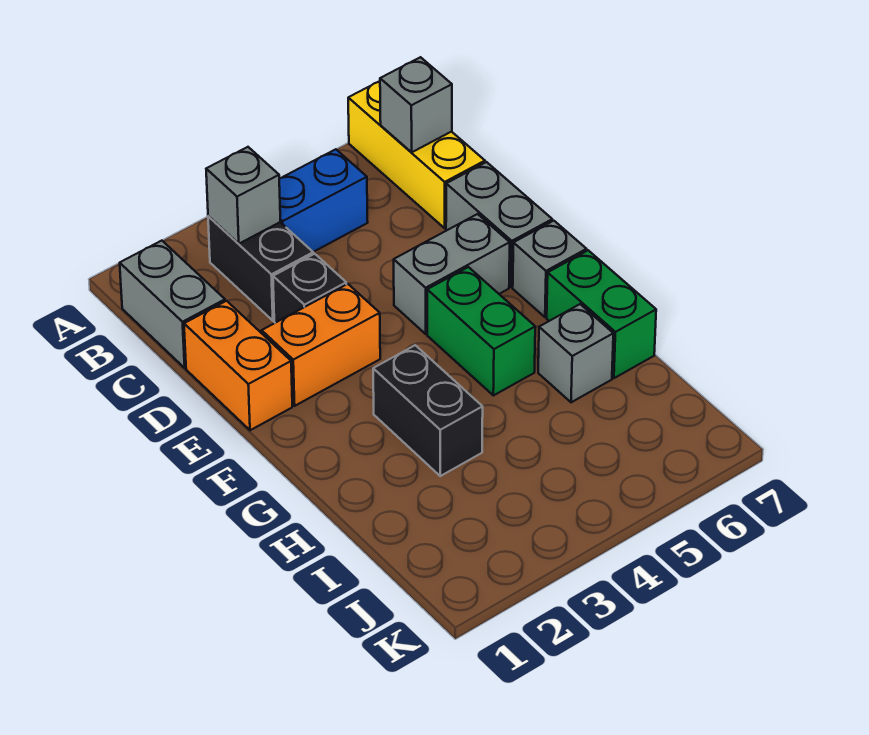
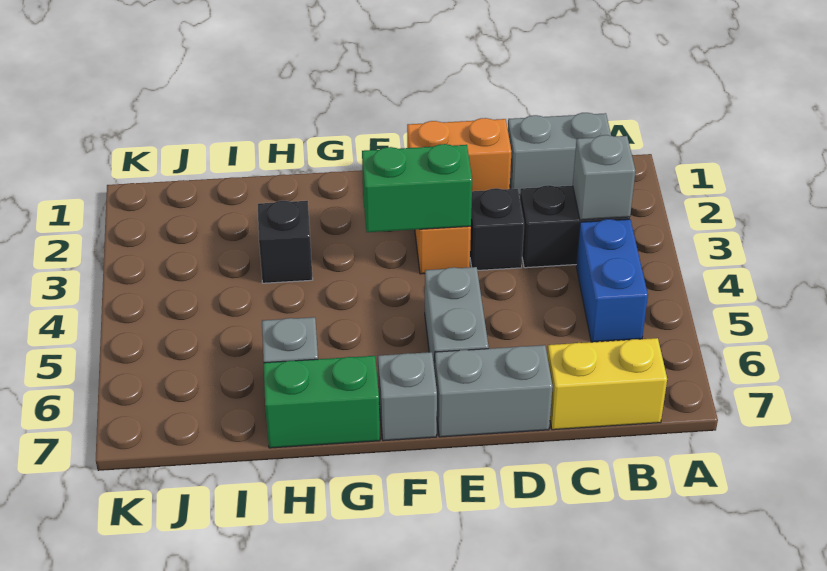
yellow 1x3 brick [348,81,485,228] -> yellow 1x2 brick [547,338,667,430]
grey 1x1 brick [380,57,452,152] -> none
green 1x2 brick [427,267,535,396] -> green 1x2 brick moved to [362,144,472,232]
black 1x2 brick [373,345,483,476] -> black 1x1 brick [258,201,313,283]

